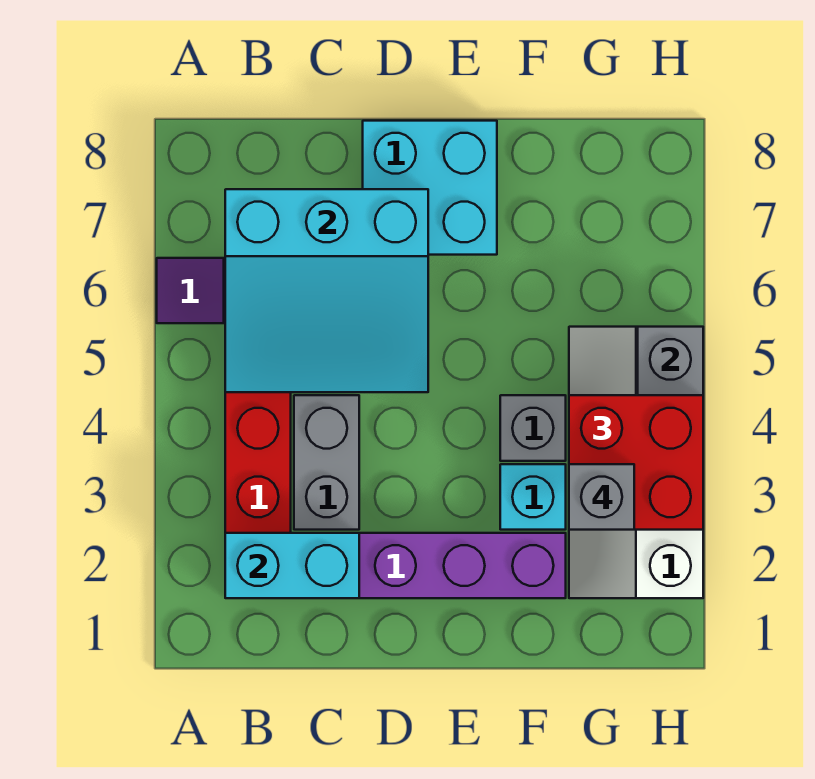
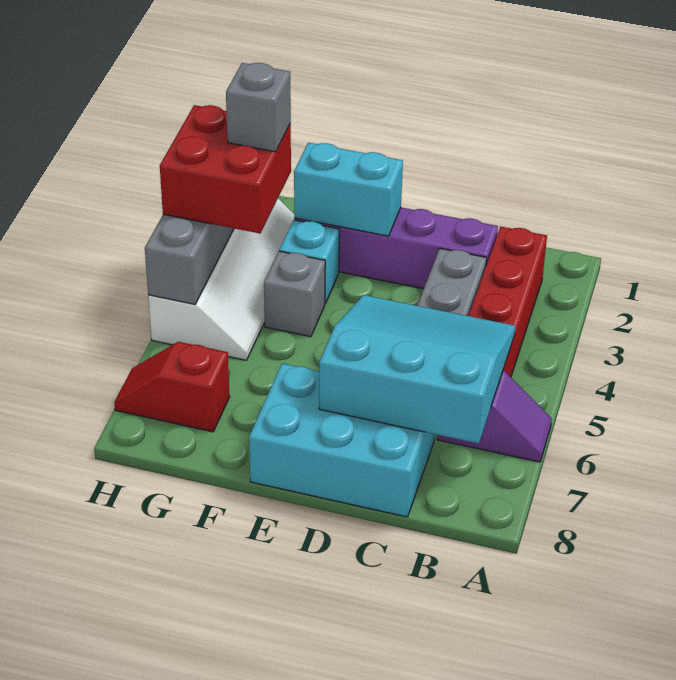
cyan 1x2 brick [225,533,359,598] -> cyan 1x2 brick moved to [294,143,403,236]
cyan 2x2 brick [363,121,497,255] -> cyan 2x3 brick [249,364,435,517]
none -> red 1x2 slope [114,342,230,432]

